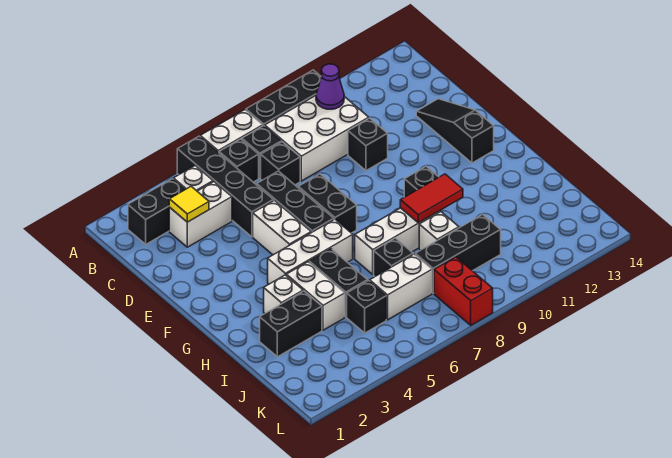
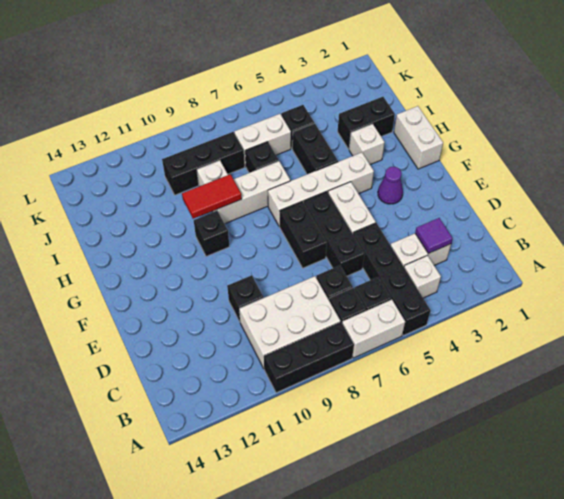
black 1x2 brick [128,179,185,244] -> none
purple 1x1 cone [316,64,344,109] -> purple 1x1 cone moved to [378,167,403,204]
yellow 1x1 tile [169,186,209,222] -> purple 1x1 tile [415,218,453,254]
black 1x3 slope [416,99,494,163] -> none
white 1x3 brick [268,219,353,284] -> white 1x4 brick [268,152,374,226]
white 1x2 brick [286,262,345,330] -> white 1x2 brick moved to [394,106,443,169]
red 1x2 brick [434,257,493,325] -> none

